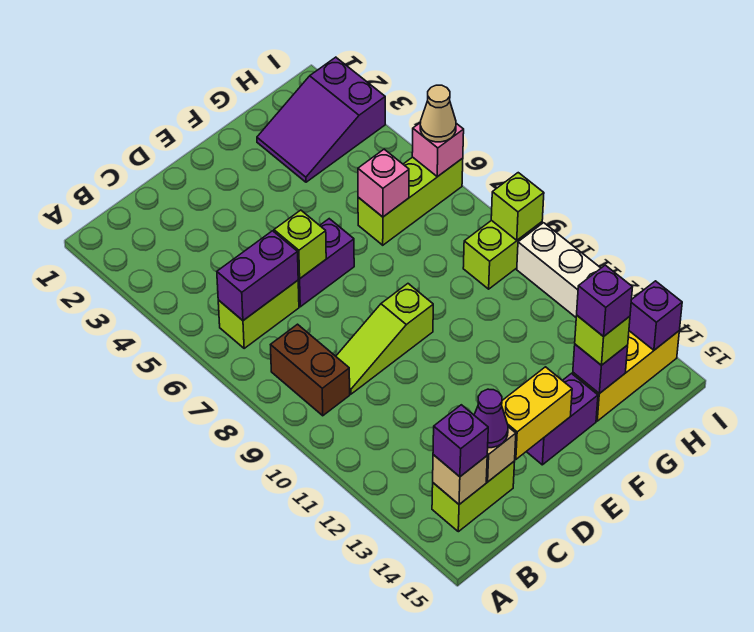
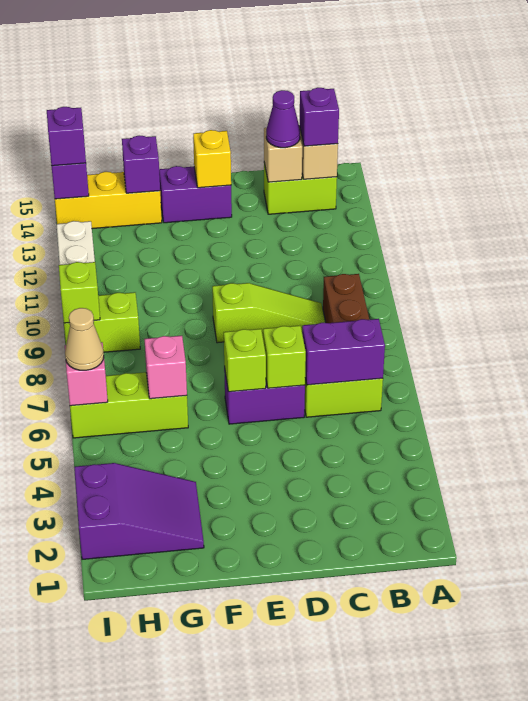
yellow 1x2 brick [502,367,572,459] -> yellow 1x1 brick [193,130,231,188]
lime 1x1 brick [575,316,630,365] -> lime 1x1 brick moved to [224,329,266,392]
purple 1x1 brick [577,265,632,337] -> purple 1x1 brick moved to [47,107,86,166]

